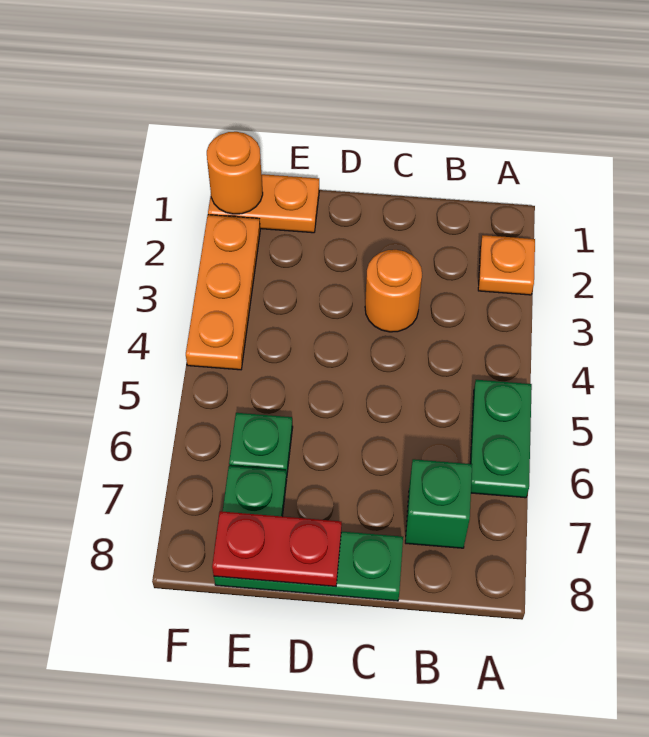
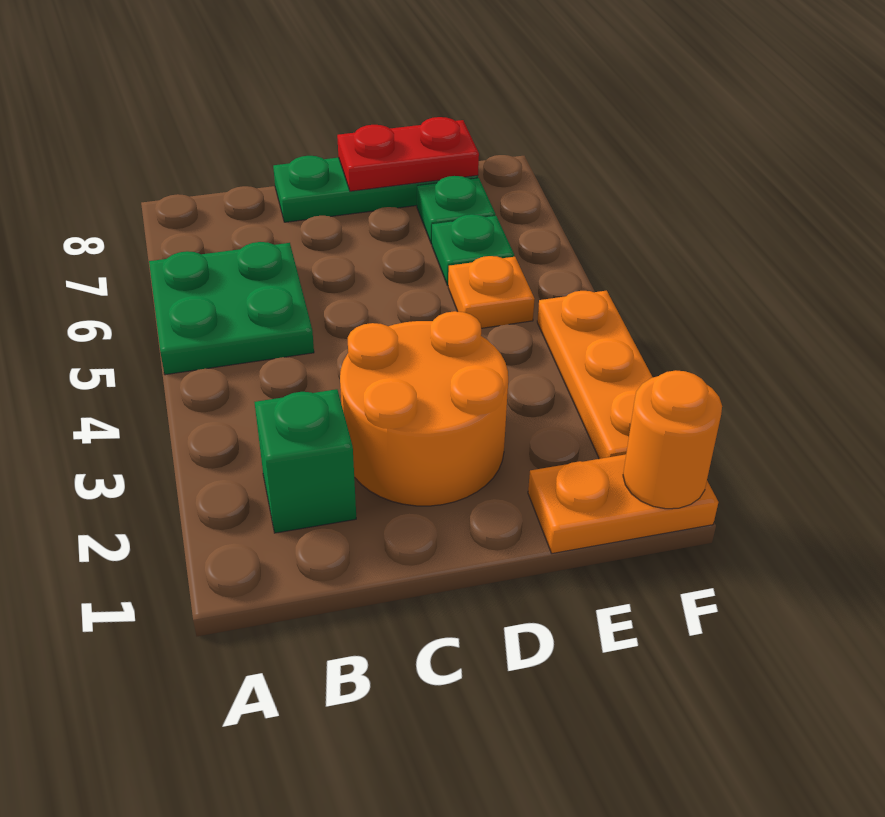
orange 1x1 plate [478,235,535,295] -> orange 1x1 plate moved to [448,256,534,328]
green 1x2 plate [470,380,532,498] -> green 2x2 plate [149,242,314,375]
green 1x1 brick [405,459,472,548] -> green 1x1 brick moved to [254,389,356,533]
orange 1x1 round brick [365,250,422,332] -> orange 2x2 round brick [340,311,508,506]

